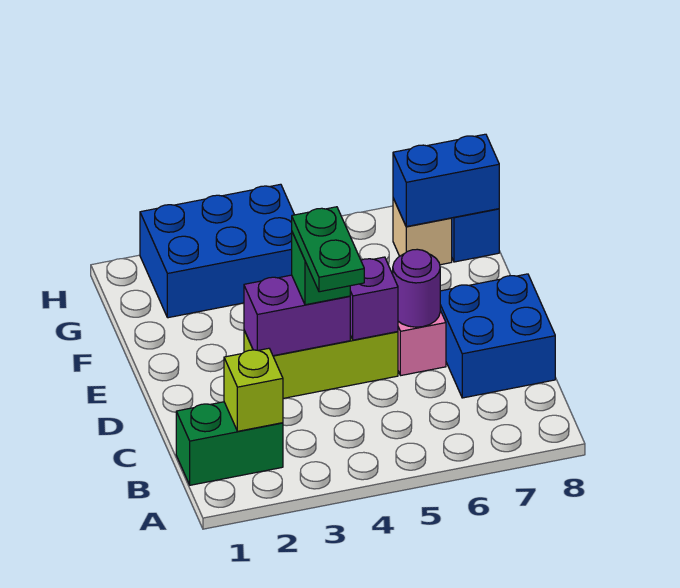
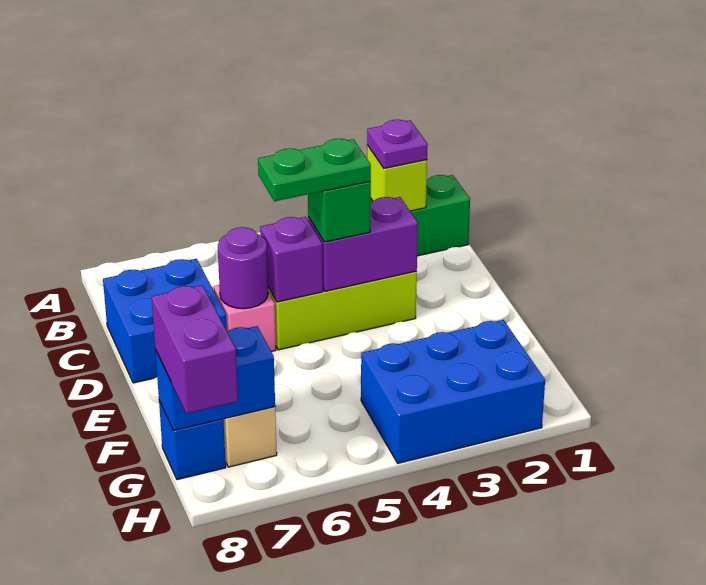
none -> purple 1x1 plate [367,120,428,168]
green 1x2 plate [292,207,364,292] -> green 1x2 plate turned to [258,139,371,201]
none -> purple 1x2 brick [152,285,238,413]

